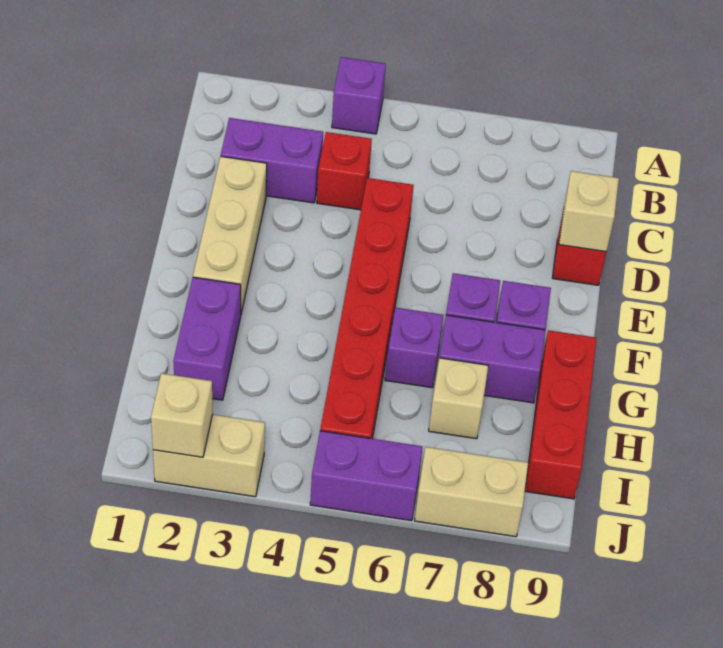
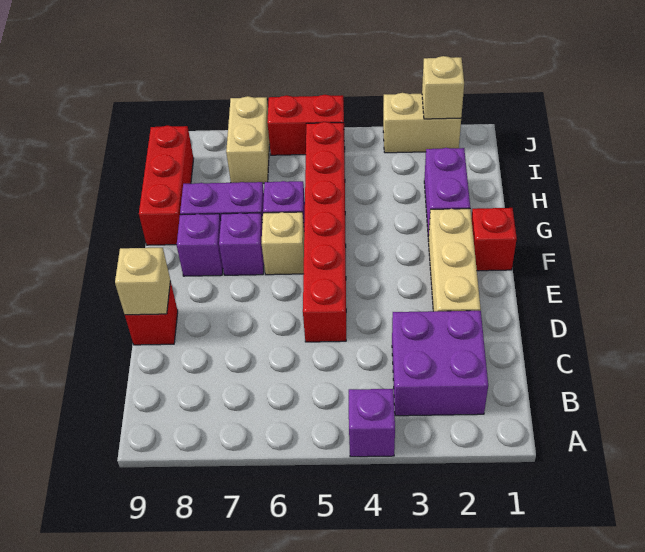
purple 1x2 brick [221,118,323,203] -> purple 2x2 brick [392,311,488,416]
red 1x1 brick [317,132,372,210] -> red 1x1 brick moved to [471,208,517,271]
tan 1x1 brick [429,358,488,439] -> tan 1x1 brick moved to [262,212,304,275]
purple 1x2 brick [310,431,423,521] -> red 1x2 brick [267,95,345,155]
tan 1x2 brick [415,447,529,537] -> tan 1x2 brick turned to [226,96,270,183]

